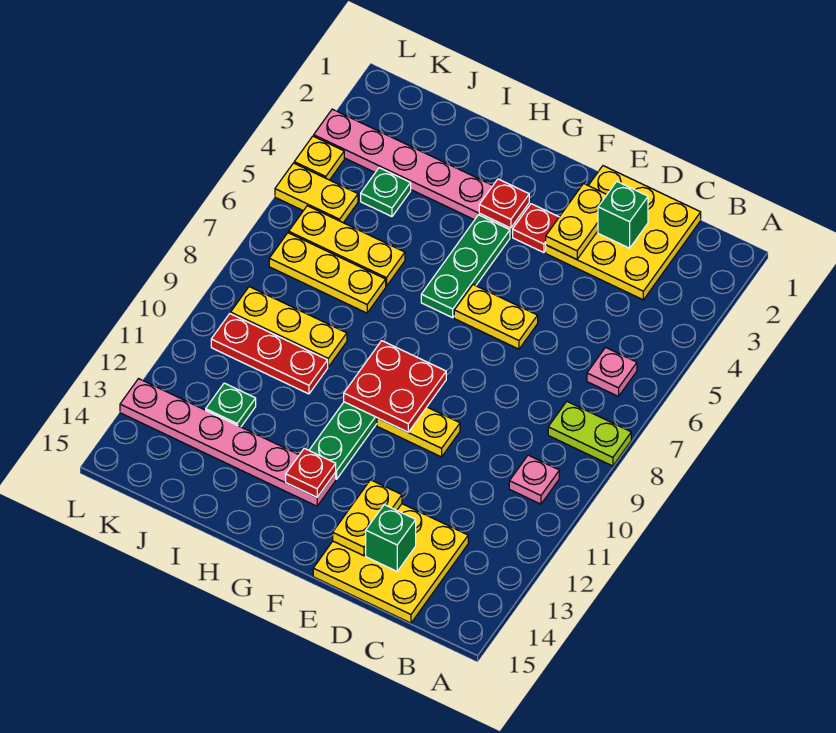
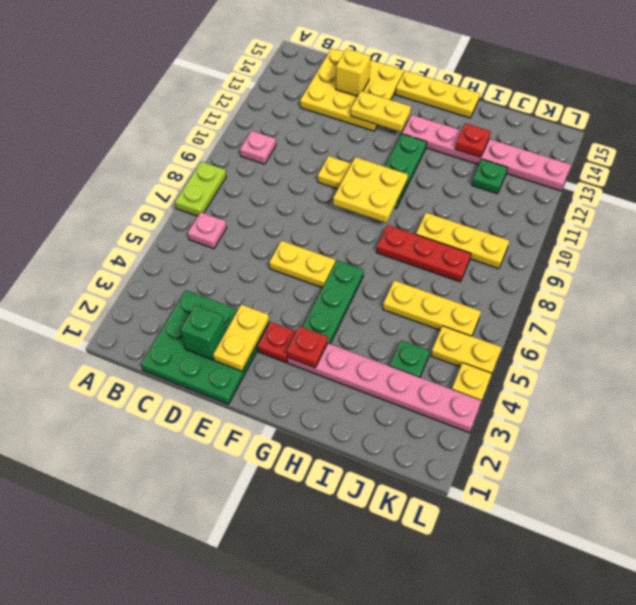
lime 1x2 plate [548,402,631,466] -> lime 1x2 plate turned to [175,161,226,216]
yellow 3x3 plate [546,166,701,300] -> green 3x3 plate [141,290,269,404]
green 1x1 brick [366,505,416,571] -> yellow 1x1 brick [336,49,371,96]
yellow 1x2 plate [333,480,402,556] -> yellow 1x2 plate turned to [351,91,411,132]
red 2x2 plate [344,341,446,432] -> yellow 2x2 plate [333,157,408,223]
red 1x1 plate [286,448,336,497] -> red 1x1 plate moved to [455,123,491,157]
yellow 1x3 plate [269,233,386,313] -> yellow 1x3 plate moved to [395,71,480,118]
red 1x3 plate [211,314,328,394] -> red 1x3 plate moved to [376,225,471,282]

